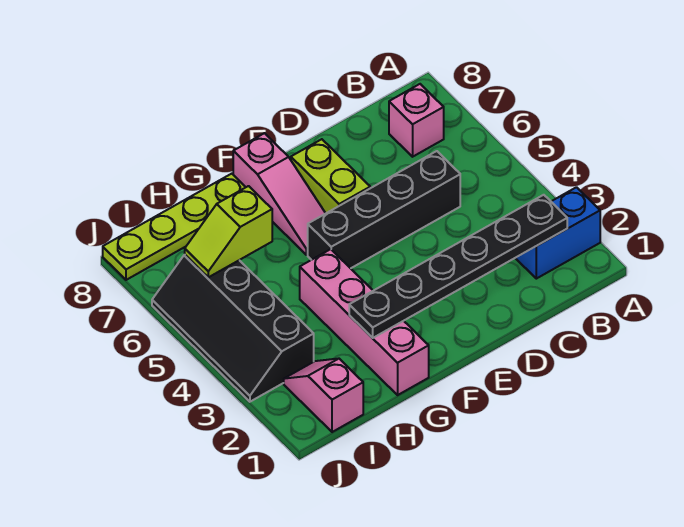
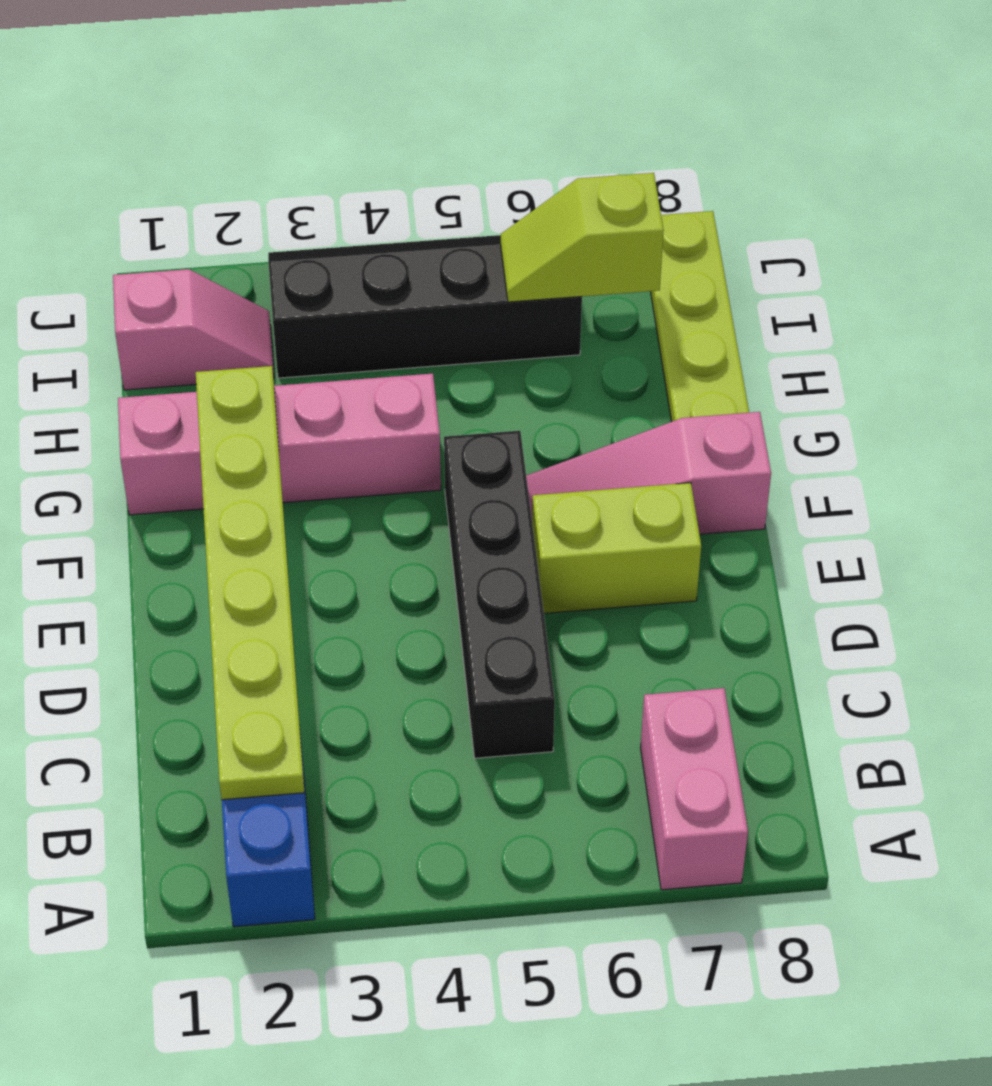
black 1x6 plate [349,195,567,338] -> lime 1x6 plate [196,366,305,800]
pink 1x1 brick [389,84,444,157] -> pink 1x2 brick [640,688,748,890]
lime 1x2 slope [185,186,272,277] -> lime 1x2 slope turned to [501,173,664,302]

